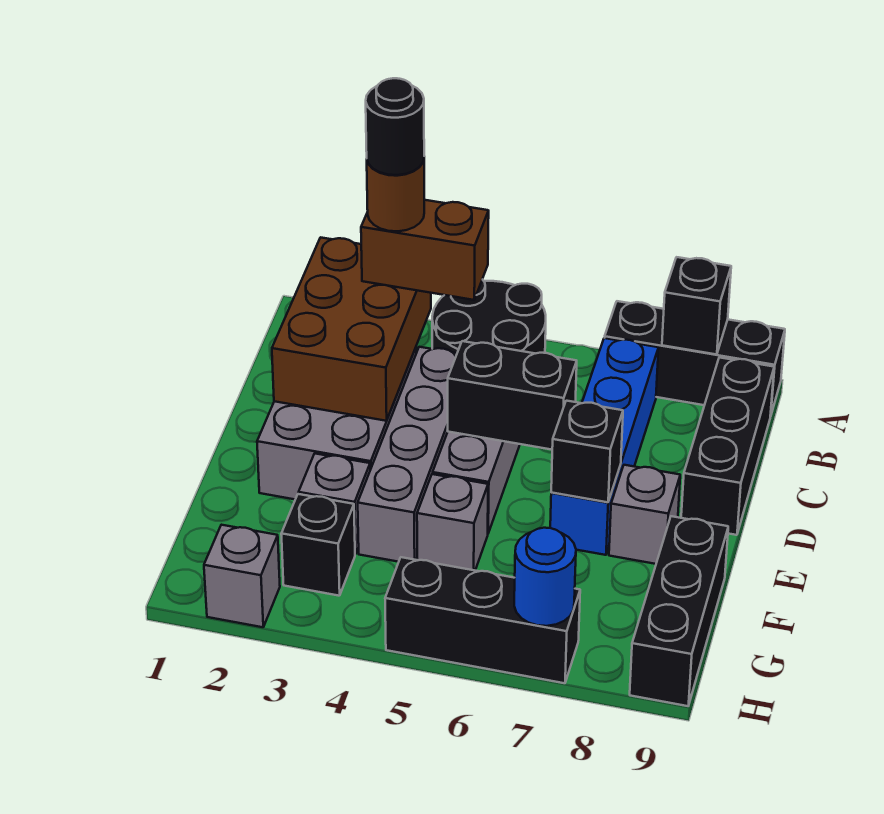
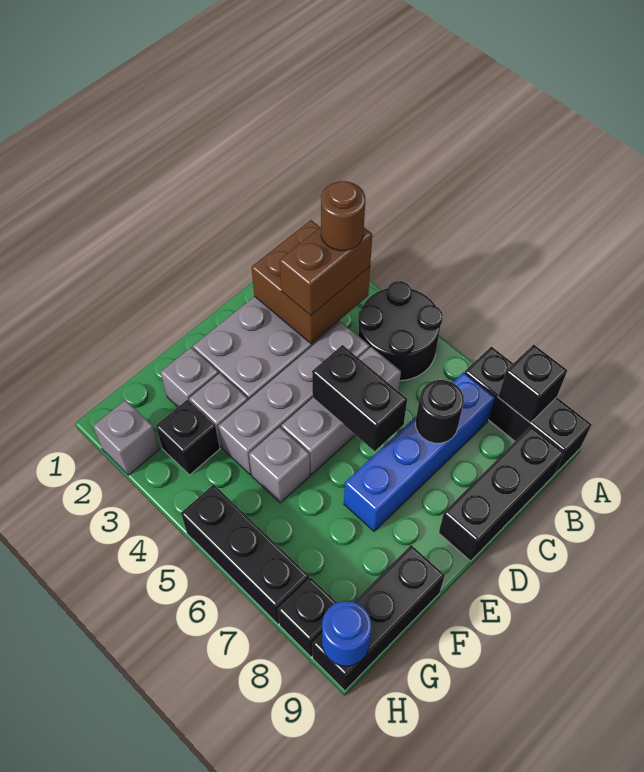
brown 2x3 brick [272,237,431,421] -> brown 2x2 brick [252,220,370,344]
brown 1x2 brick [361,200,489,300] -> brown 1x2 brick turned to [280,227,372,315]
black 1x1 round brick [366,78,424,175] -> black 1x1 round brick moved to [416,380,464,443]
black 1x1 brick [551,401,623,502] -> black 1x1 brick moved to [278,577,337,657]
grey 1x1 brick [609,465,680,564] -> grey 1x1 brick moved to [160,348,219,407]
blue 1x1 round brick [514,528,576,626] -> blue 1x1 round brick moved to [322,601,372,666]

